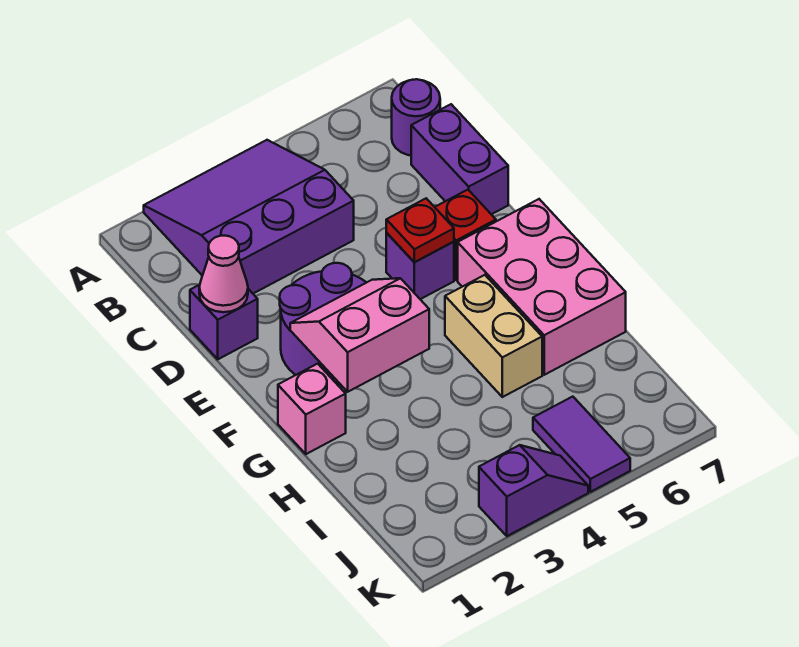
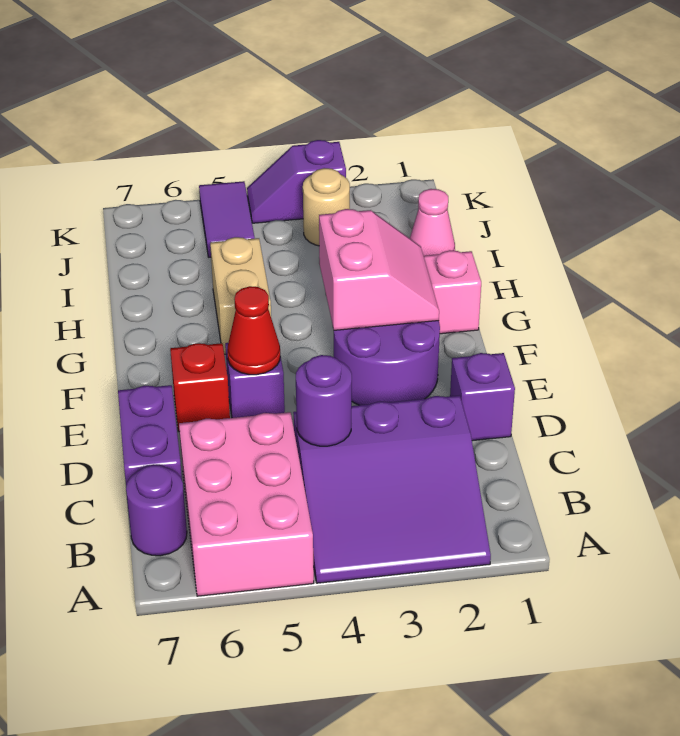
none -> purple 1x1 round brick [296,355,352,446]
pink 1x1 cone [199,236,248,312] -> pink 1x1 cone moved to [410,189,455,256]
red 1x1 plate [386,199,454,262] -> red 1x1 cone [227,286,280,375]
pink 2x2 slope [290,278,429,392] -> pink 2x2 slope turned to [319,209,439,330]
pink 2x3 brick [458,199,626,375] -> pink 2x3 brick moved to [179,412,314,596]
none -> tan 1x1 round brick [303,168,350,246]

